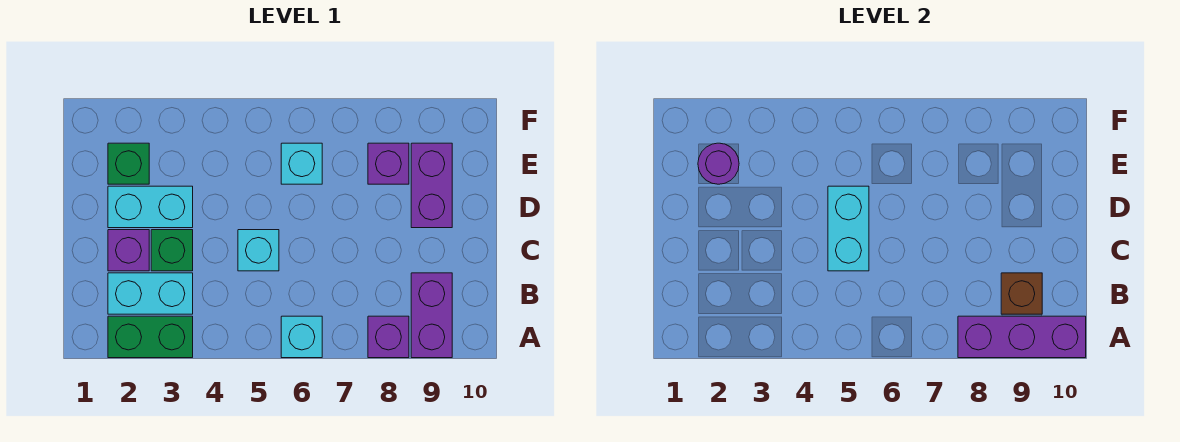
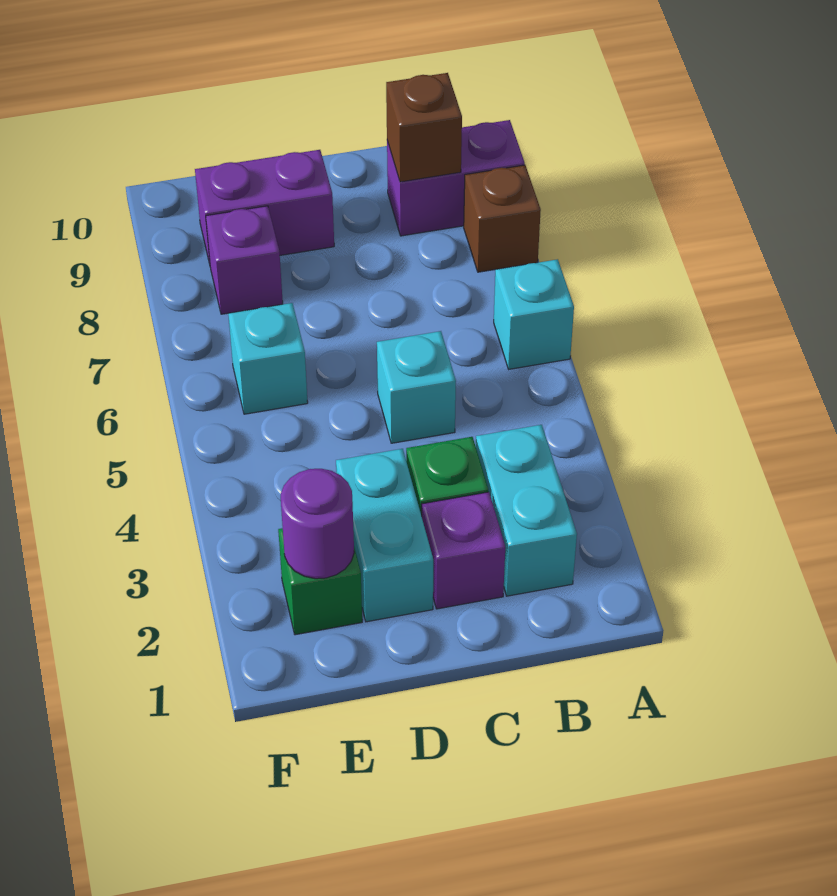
green 1x2 brick [108,316,193,358] -> none
purple 1x1 brick [368,316,409,358] -> brown 1x1 brick [464,165,541,272]
purple 1x3 brick [958,316,1086,358] -> none
cyan 1x2 brick [828,186,869,271] -> none

